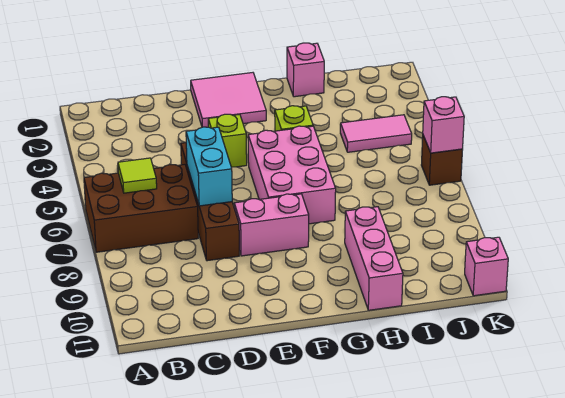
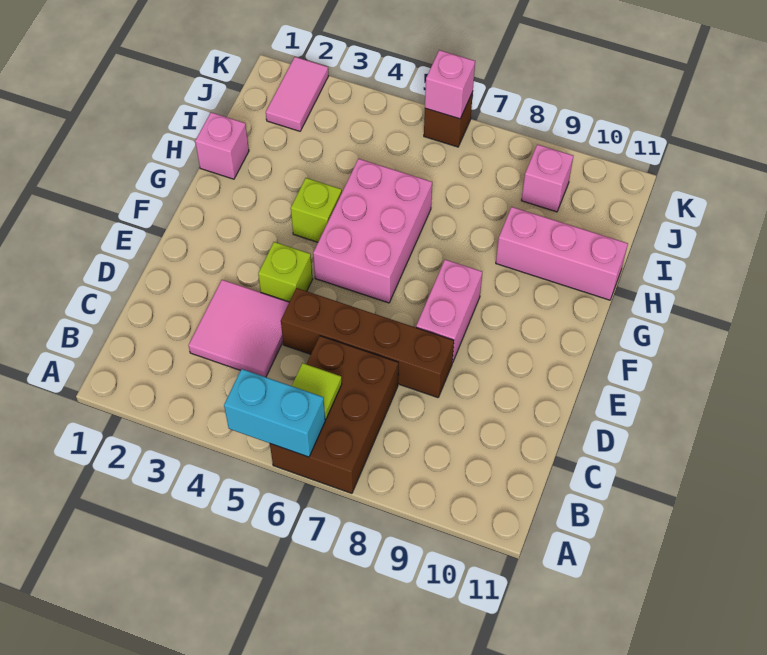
cyan 1x2 brick [186,127,232,206] -> cyan 1x2 brick moved to [224,369,325,457]
pink 2x2 tile [191,73,266,127] -> pink 2x2 tile moved to [188,280,289,377]
pink 2x3 brick [248,126,336,224] -> pink 2x3 brick turned to [313,159,432,303]
pink 1x2 tile [340,115,412,152] -> pink 1x2 tile moved to [266,57,328,131]
pink 1x1 brick [465,237,508,296] -> pink 1x1 brick moved to [521,144,573,212]

